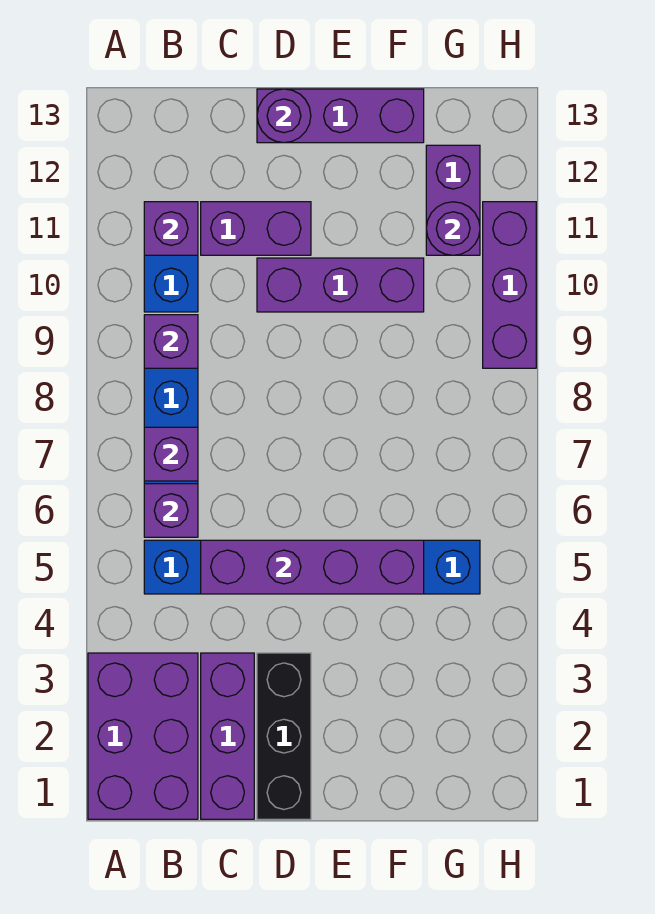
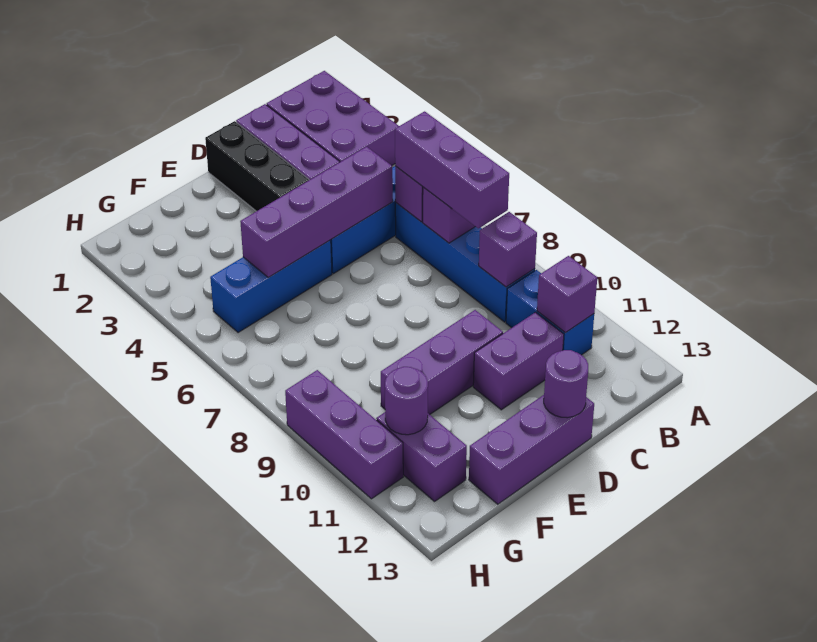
none -> purple 1x3 brick [395,111,509,228]

